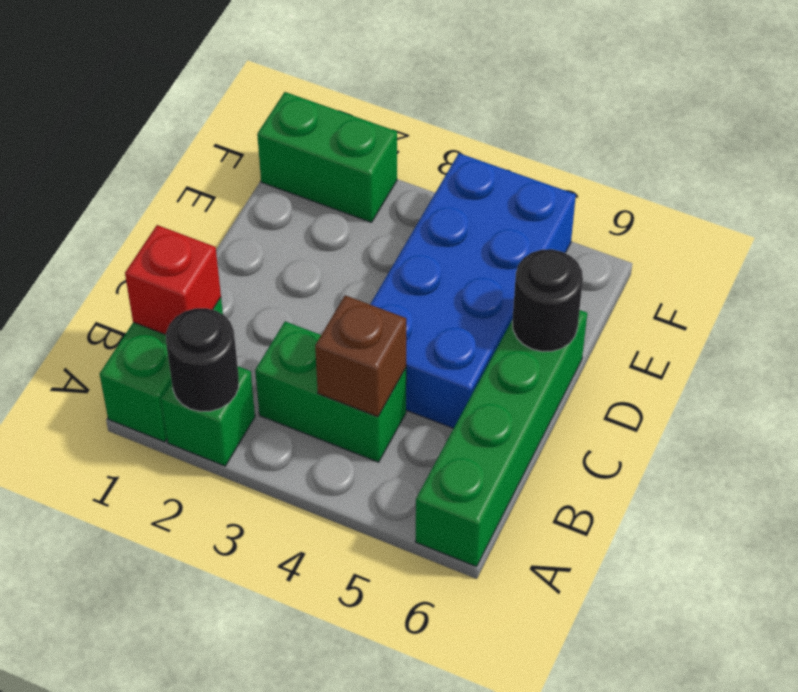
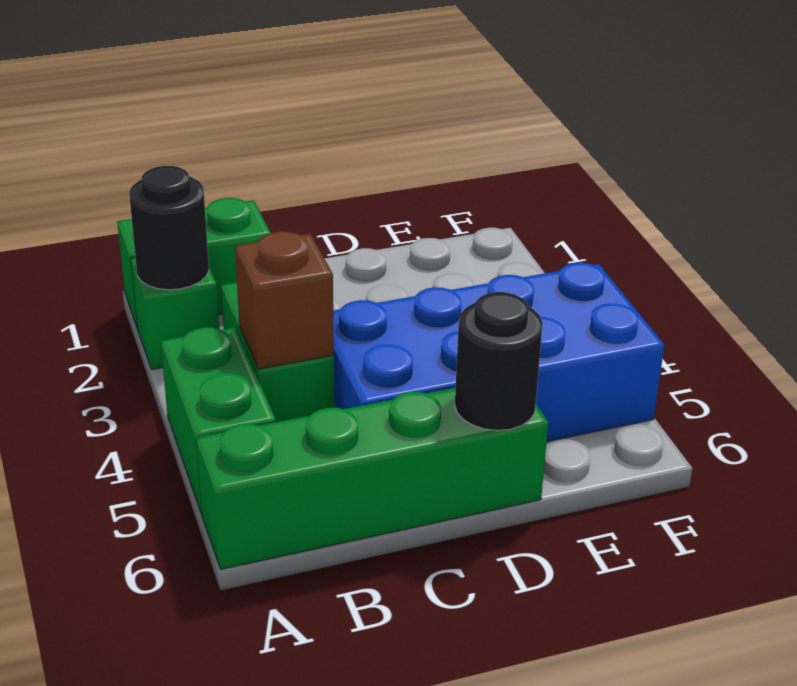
red 1x1 brick [125,225,221,335] -> none
green 1x2 brick [257,92,397,222] -> green 1x2 brick moved to [161,327,276,513]

